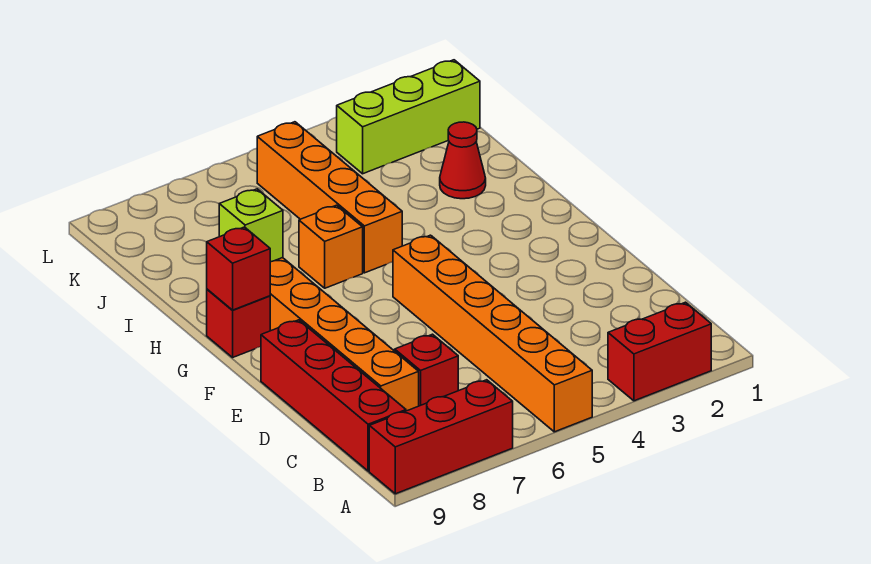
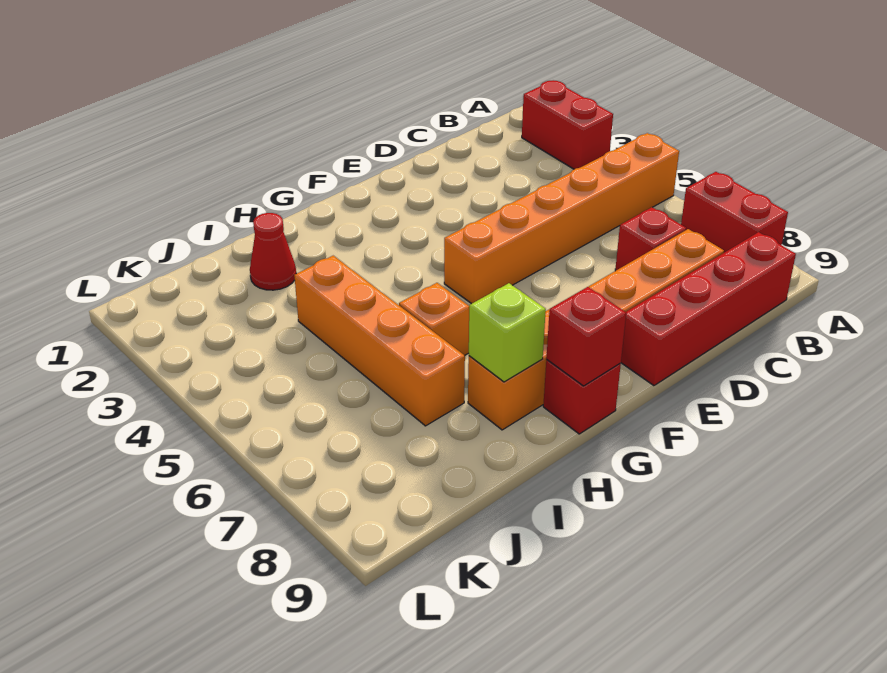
red 1x3 brick [369,380,513,494] -> red 1x2 brick [681,172,788,252]
orange 1x4 brick [257,122,402,273] -> orange 1x4 brick turned to [294,256,465,426]
lime 1x3 brick [337,60,480,174] -> none

